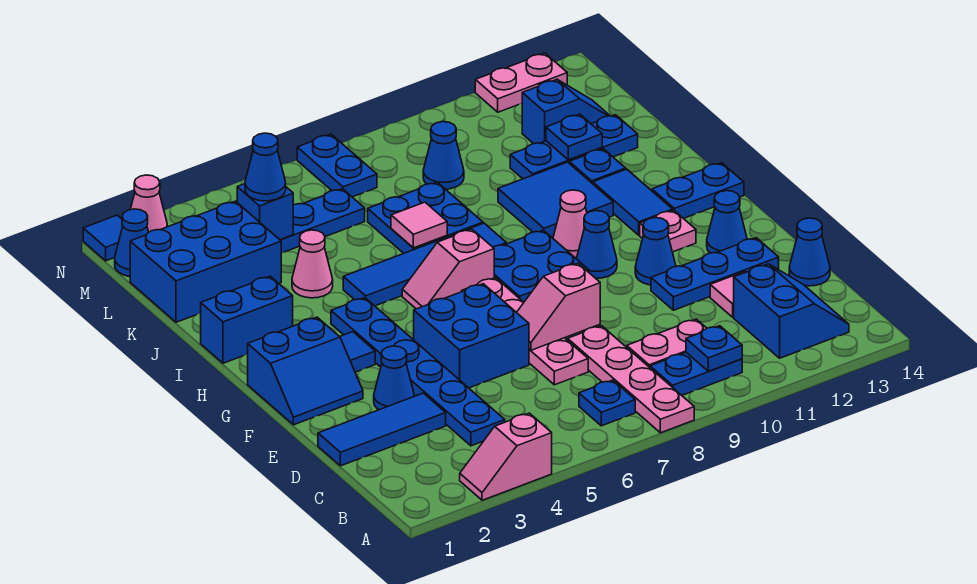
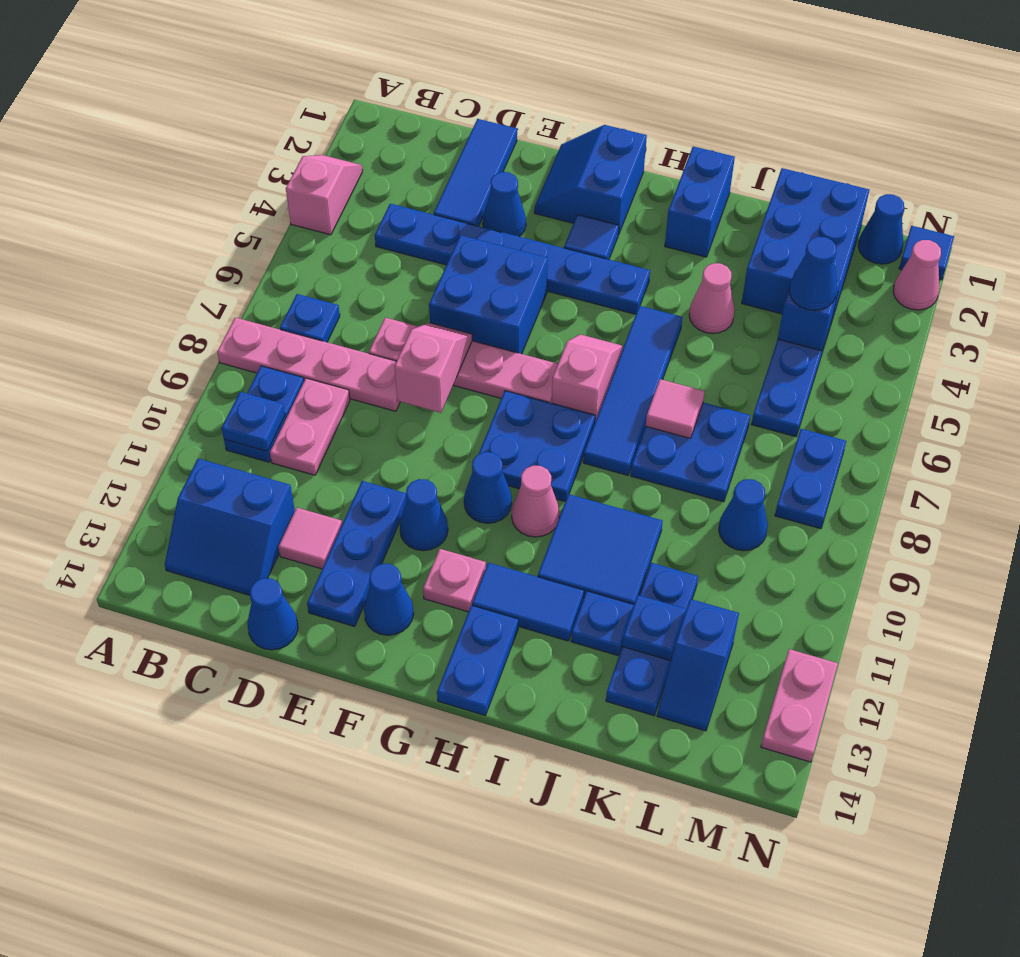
blue 1x2 plate [297,134,377,197] -> blue 1x2 plate turned to [775,429,846,529]

